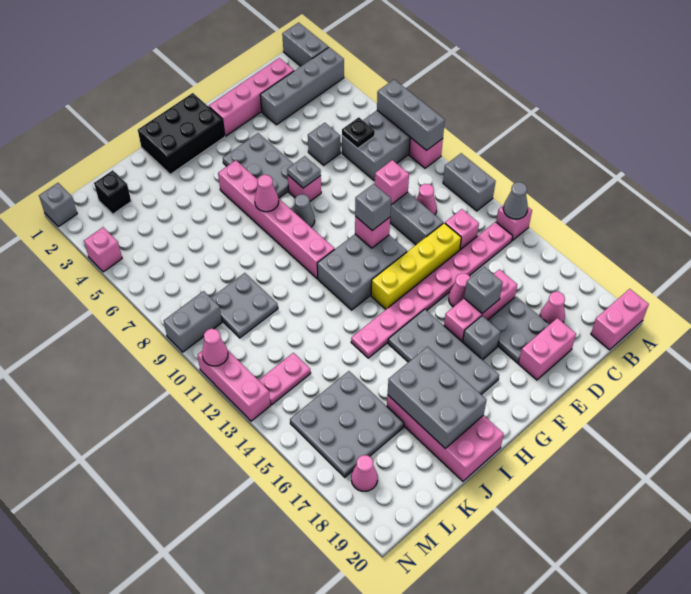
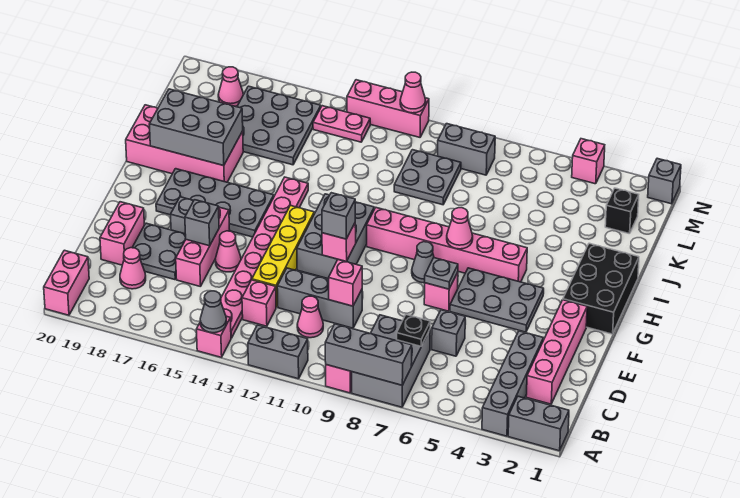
pink 1x2 plate [259,353,311,405] -> pink 1x2 plate turned to [313,106,370,142]
grey 1x2 brick [164,291,222,352] -> grey 1x2 brick turned to [438,124,495,175]

